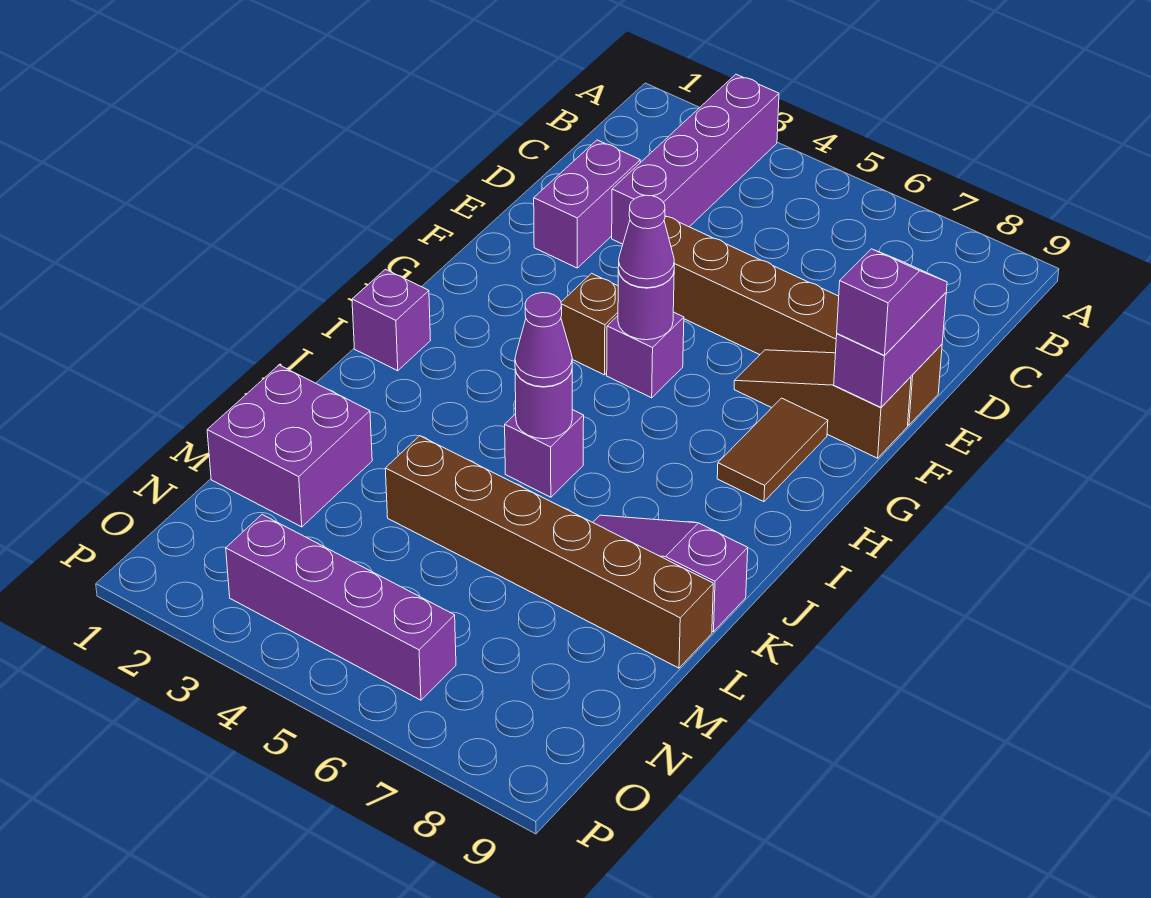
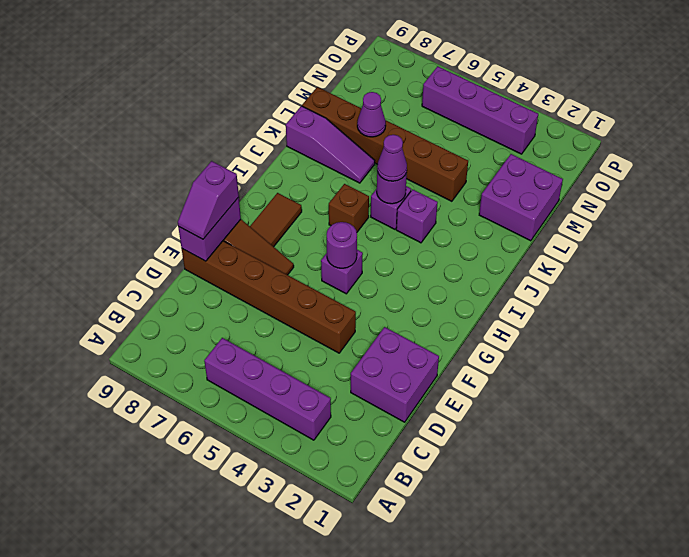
purple 1x4 brick [612,74,779,244] -> purple 1x4 brick turned to [204,338,331,440]
purple 1x2 brick [534,140,640,268] -> purple 2x2 brick [351,327,439,422]
brown 1x1 brick [561,273,618,375] -> brown 1x1 brick moved to [329,184,369,232]
purple 1x1 cone [618,195,674,288] -> purple 1x1 cone moved to [357,92,386,137]
purple 1x1 brick [352,269,431,371] -> purple 1x1 brick moved to [396,189,438,243]

